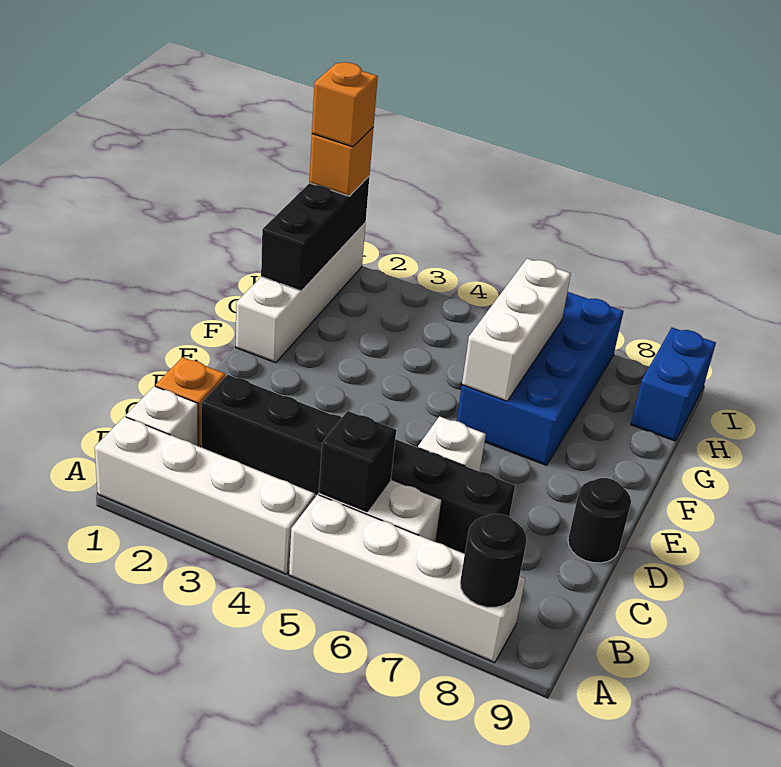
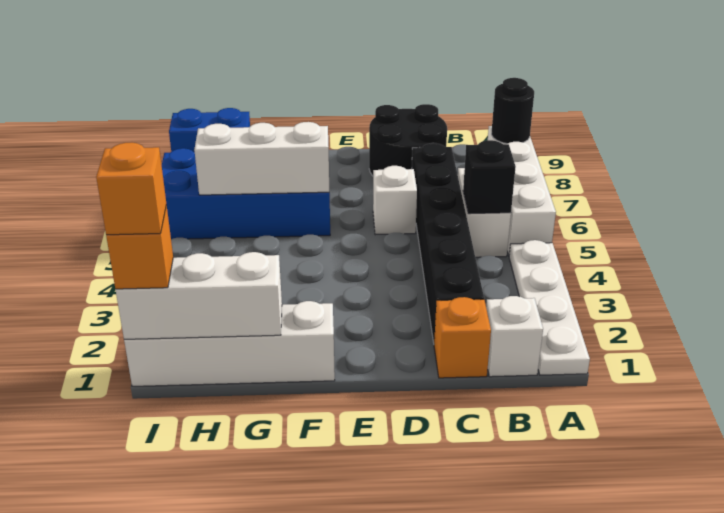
white 1x4 brick [95,417,315,574] -> white 1x4 plate [509,240,590,375]
black 1x1 round brick [568,478,631,563] -> black 2x2 round brick [369,104,447,176]
black 1x3 brick [261,177,369,291] -> white 1x3 brick [116,252,282,339]

